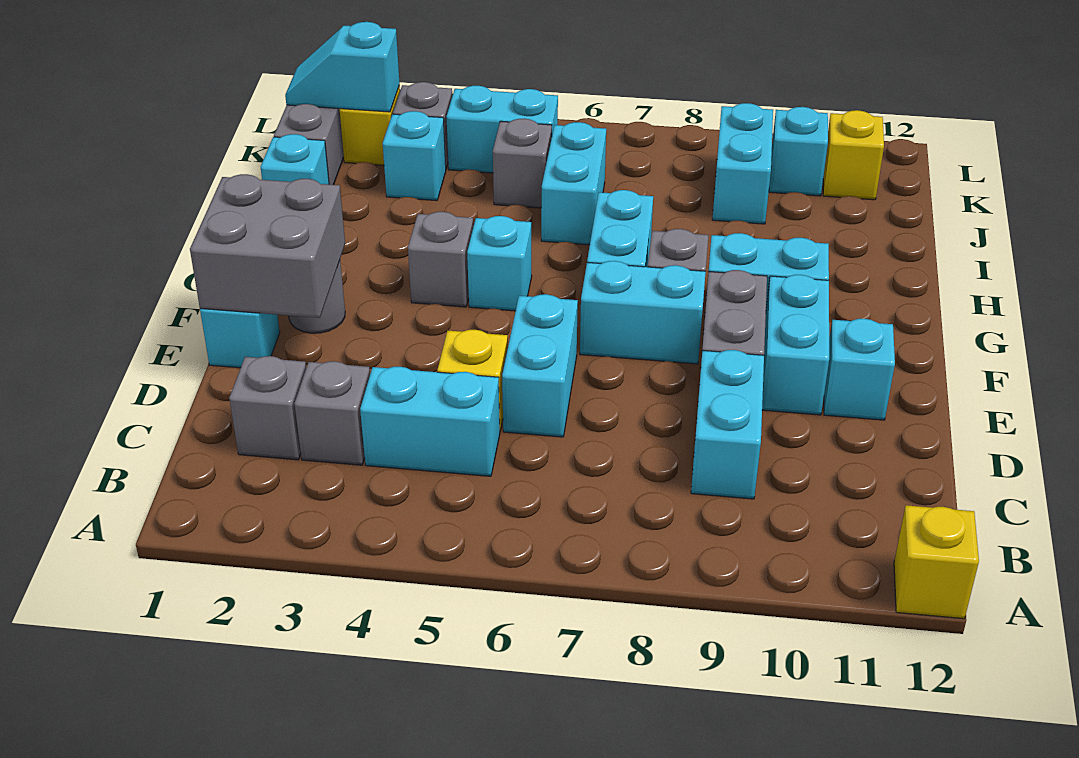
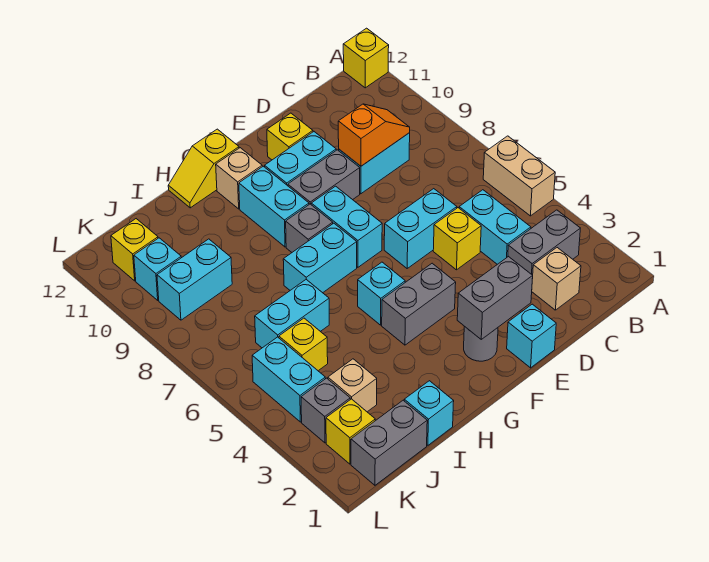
none -> tan 1x2 brick [483,136,555,216]
grey 1x1 brick [229,356,306,460] -> tan 1x1 brick [532,248,581,310]
grey 1x1 brick [295,361,370,465] -> grey 1x2 brick [508,210,580,279]
none -> orange 1x2 slope [338,104,410,166]
grey 2x2 brick [190,174,345,318] -> grey 1x2 brick [457,257,533,339]
cyan 1x1 brick [824,319,895,420] -> yellow 1x1 brick [267,113,313,160]
grey 1x1 brick [408,212,473,307] -> grey 1x2 brick [382,263,456,345]
none -> tan 1x1 brick [216,148,262,209]
none -> yellow 1x2 slope [168,129,239,208]
cyan 1x1 brick [383,111,446,201] -> tan 1x1 brick [328,359,377,412]
grey 1x1 brick [493,118,552,208] -> yellow 1x1 brick [279,318,328,371]
cyan 1x2 slope [285,22,400,112] -> none

